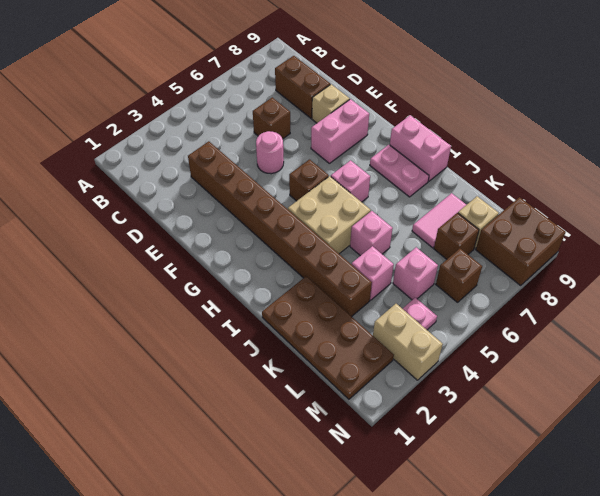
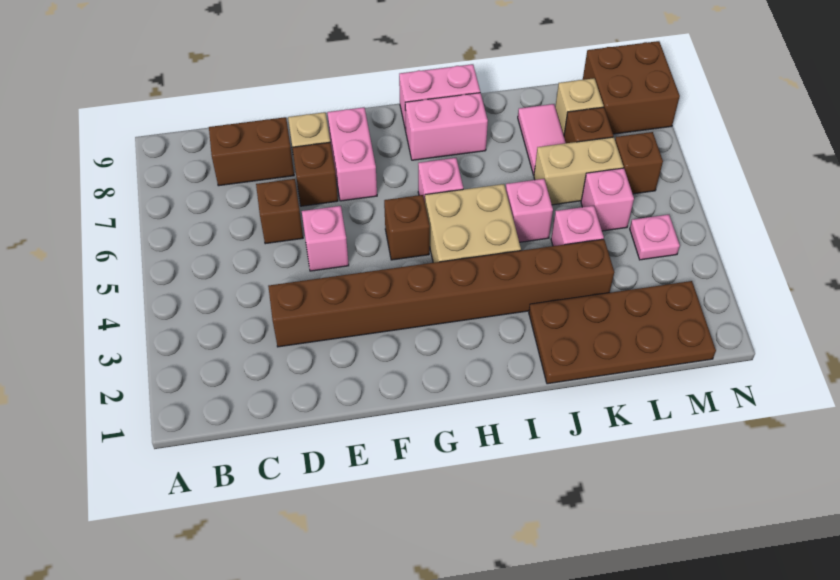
pink 1x1 round brick [256,131,284,174] -> pink 1x1 brick [302,206,349,271]
none -> brown 1x1 brick [292,142,338,206]
pink 1x2 plate [370,145,429,197] -> pink 1x2 brick [405,93,488,160]
tan 1x2 brick [373,304,443,380] -> tan 1x2 brick moved to [534,137,623,205]

